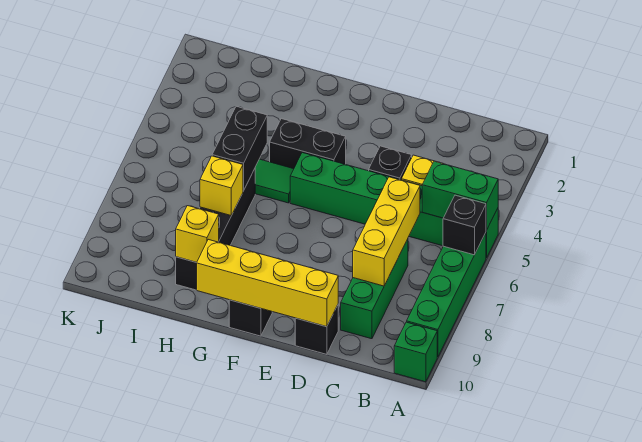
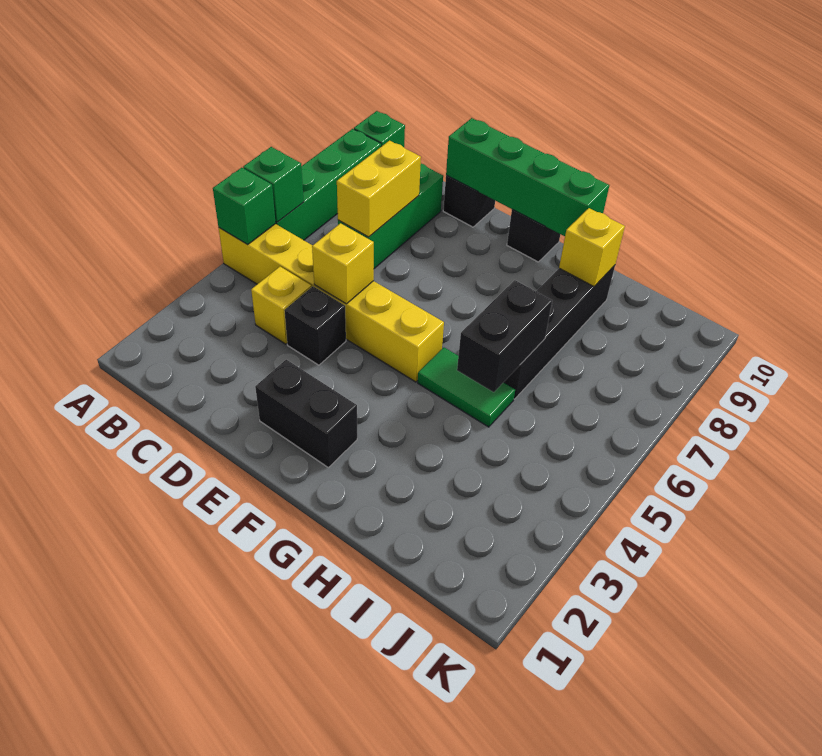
green 1x6 brick [290,153,498,258] -> yellow 1x6 brick [219,224,444,382]
green 1x2 brick [422,161,498,230] -> green 1x1 brick [213,168,276,245]
black 1x1 brick [443,195,486,255] -> green 1x1 brick [243,147,304,222]
yellow 1x3 brick [353,177,420,286] -> yellow 1x2 brick [337,141,421,237]
yellow 1x4 brick [197,239,338,327] -> green 1x4 brick [446,118,609,236]
black 1x2 brick [270,119,346,169] -> black 1x2 brick moved to [255,360,357,467]
yellow 1x1 brick [200,156,243,215] -> yellow 1x1 brick moved to [312,223,374,304]

